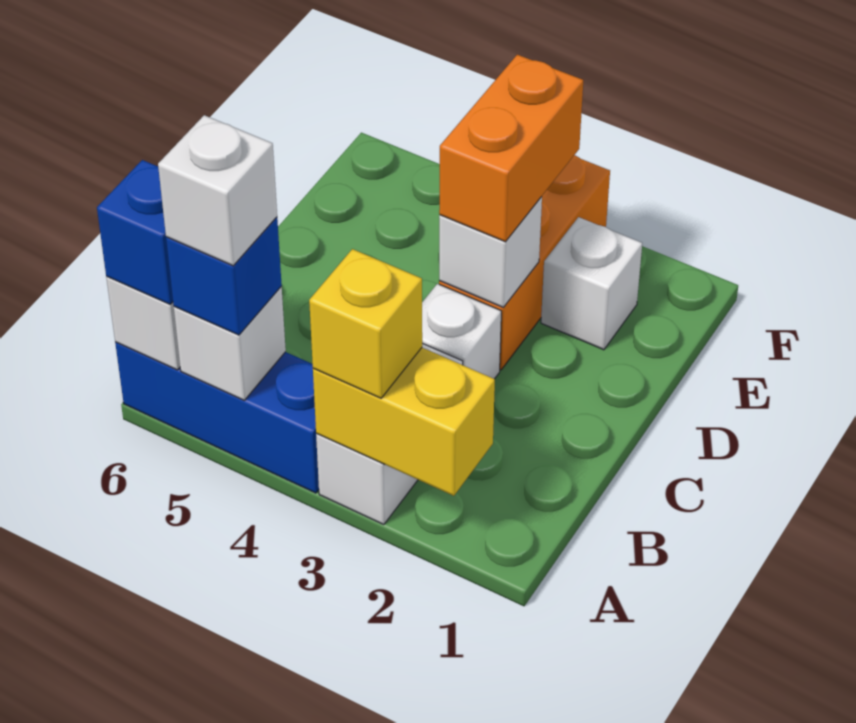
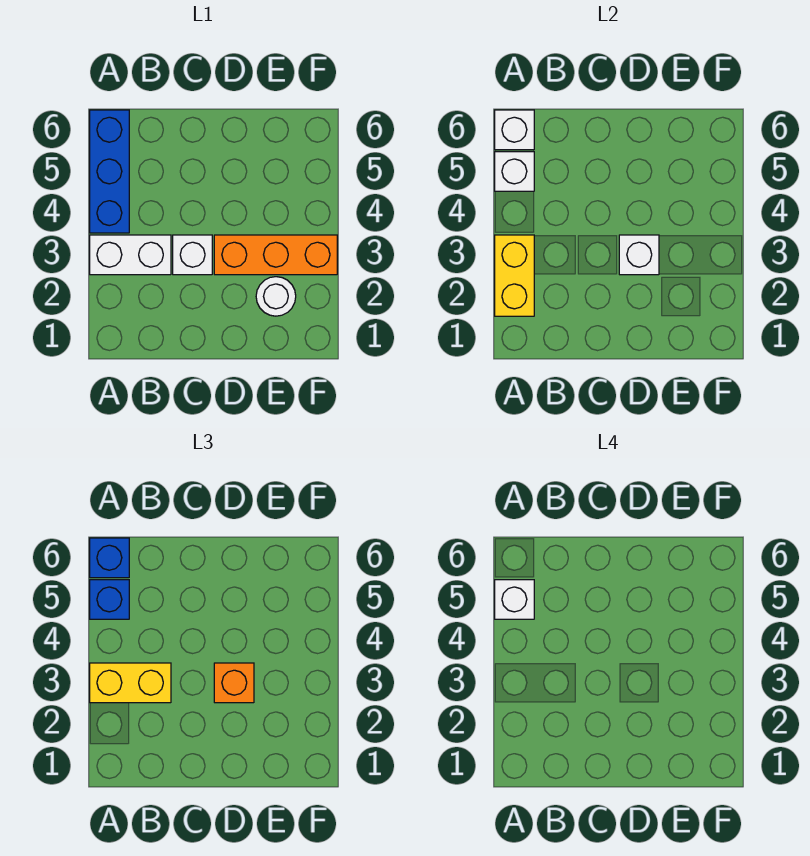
yellow 1x1 brick [309,249,422,398] -> yellow 1x2 brick [90,663,171,703]
orange 1x2 brick [439,55,583,242] -> orange 1x1 brick [214,663,254,703]
white 1x1 brick [541,217,642,350] -> white 1x1 round brick [256,277,296,316]

